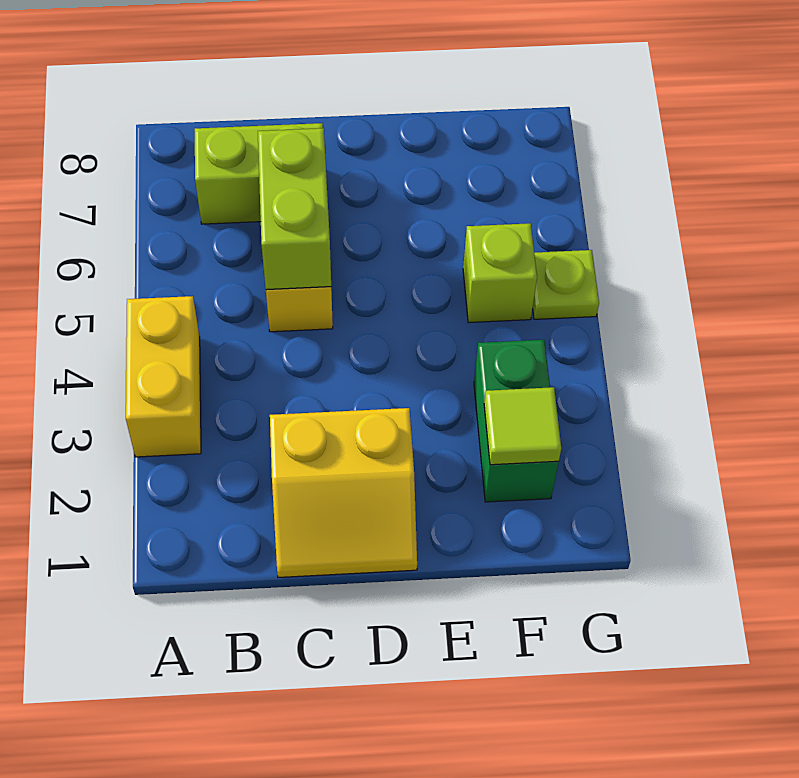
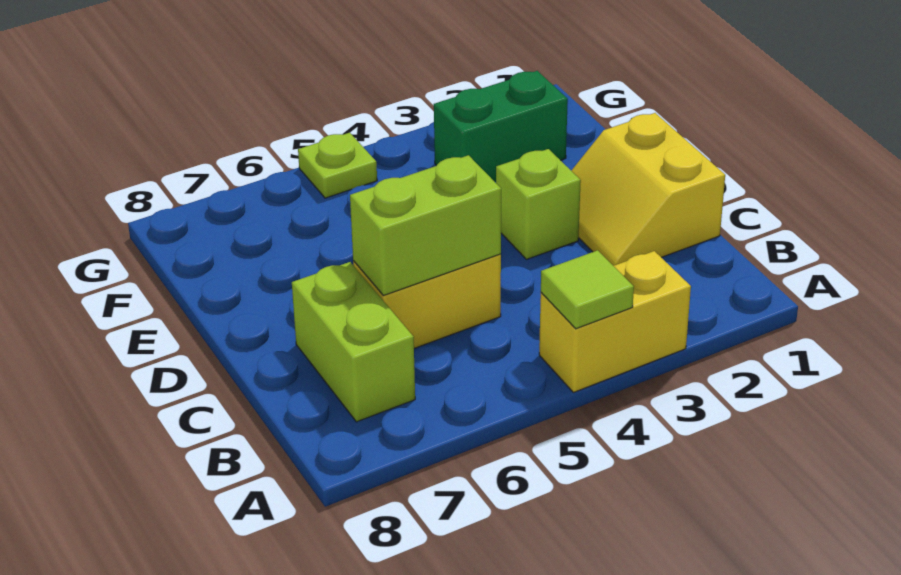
yellow 2x2 slope [270,408,417,577] -> yellow 2x2 slope turned to [571,113,725,266]
lime 1x1 tile [484,387,561,465] -> lime 1x1 tile moved to [541,250,634,329]
lime 1x1 brick [463,223,537,323] -> lime 1x1 brick moved to [496,149,581,259]

